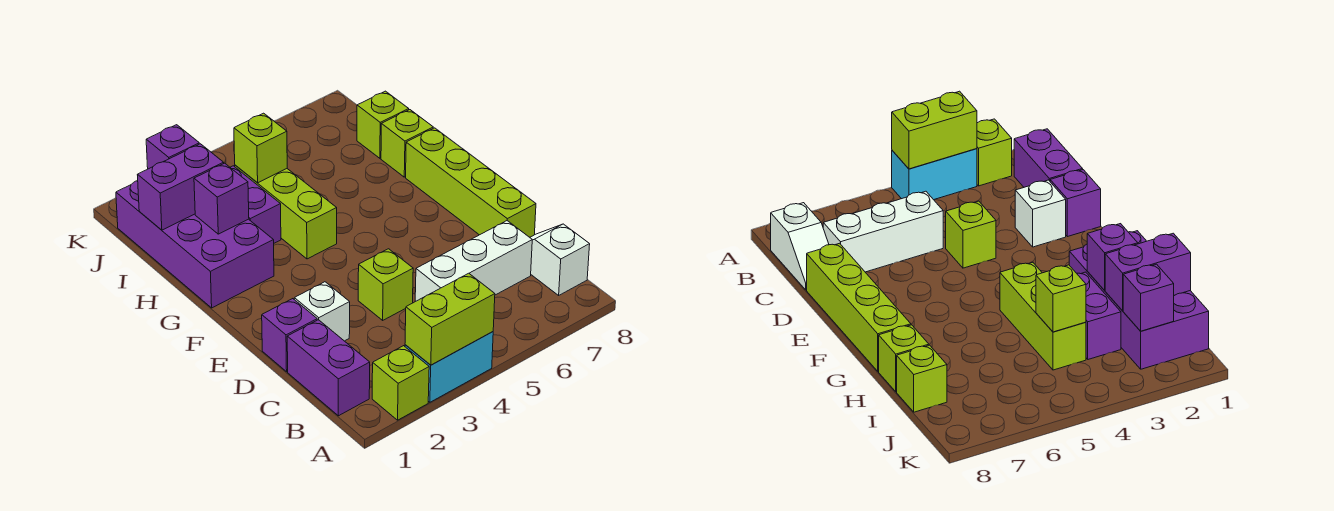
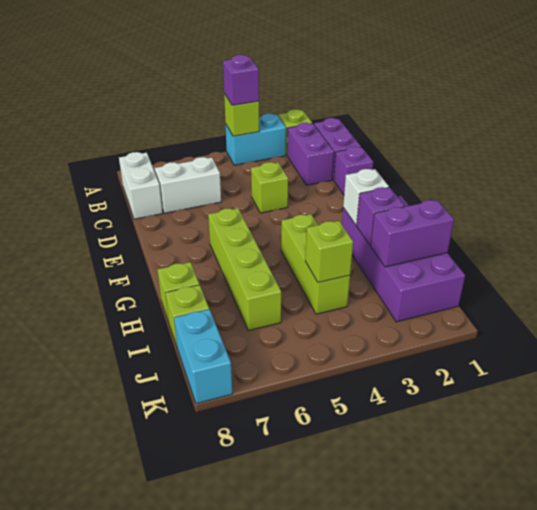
lime 1x2 brick [405,273,495,365] -> lime 1x1 brick [224,94,259,136]
white 1x2 slope [530,224,590,295] -> white 1x2 brick [119,152,163,219]
white 1x3 brick [415,221,532,301] -> white 1x2 brick [155,157,221,213]
white 1x1 brick [294,282,350,341] -> white 1x1 brick moved to [343,169,389,225]
lime 1x4 brick [406,128,536,237] -> lime 1x4 brick moved to [208,208,281,331]
purple 1x2 brick [230,166,281,243] -> purple 1x2 brick moved to [287,123,334,185]
purple 1x1 brick [146,125,199,169] -> purple 1x1 brick moved to [223,55,259,105]
none -> cyan 1x2 brick [174,309,232,404]

